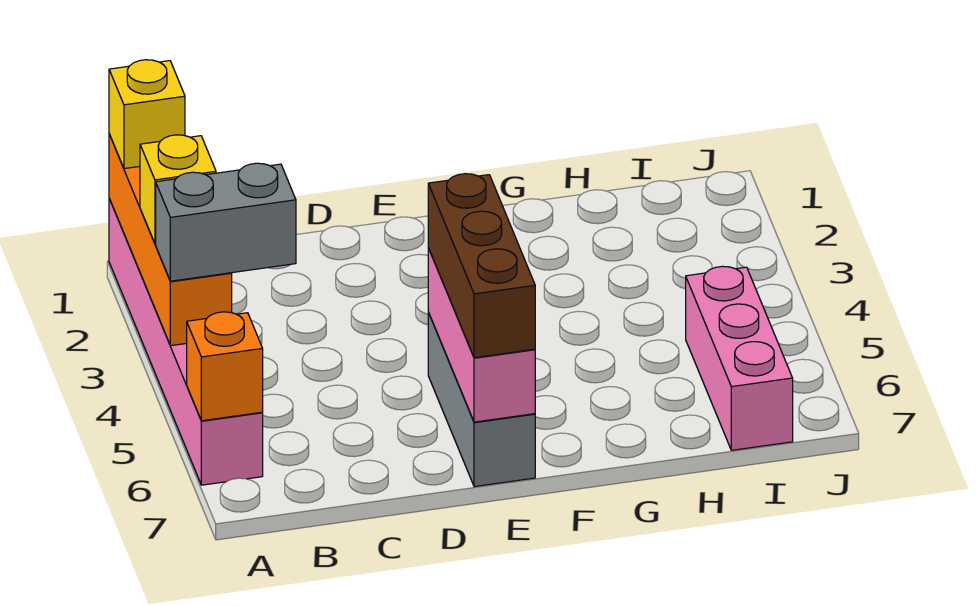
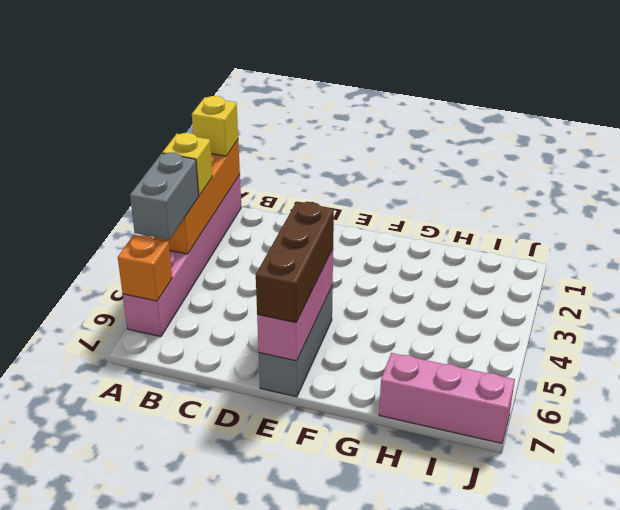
grey 1x2 brick [156,163,296,281] -> grey 1x2 brick turned to [130,153,199,240]
pink 1x3 brick [686,266,793,450] -> pink 1x3 brick turned to [379,353,515,443]

